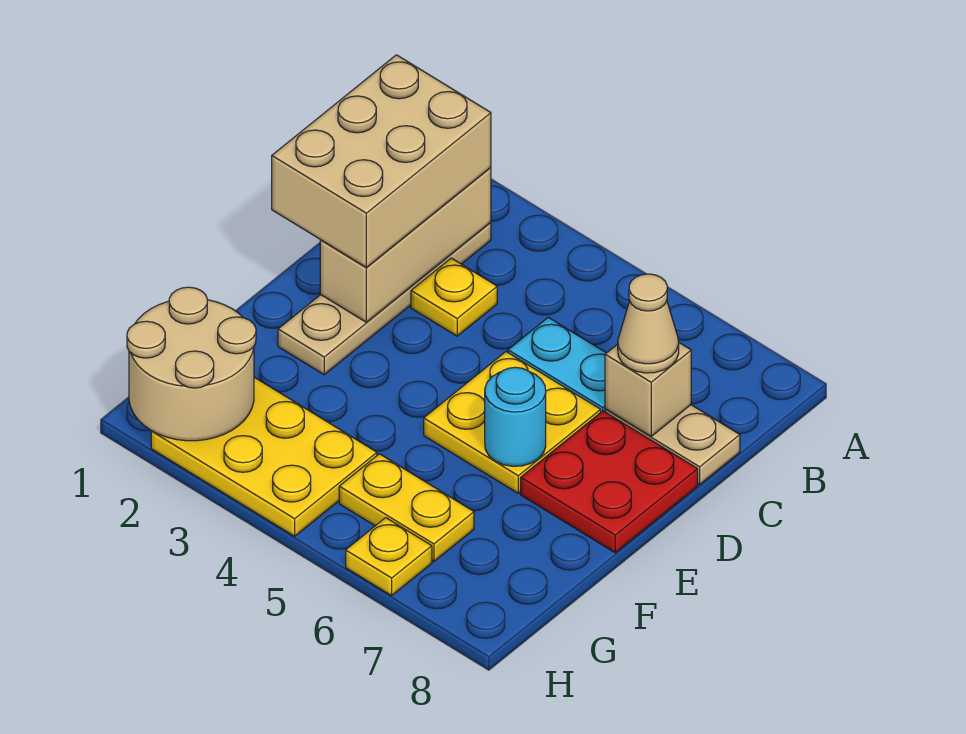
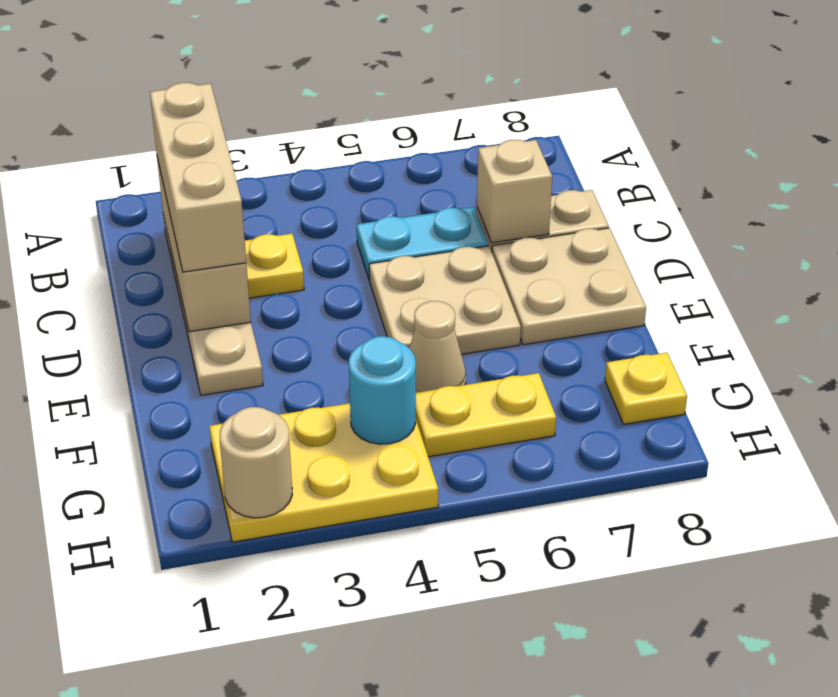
tan 2x3 brick [272,55,491,267] -> tan 1x3 brick [150,83,246,272]
tan 1x1 cone [618,274,679,373] -> tan 1x1 cone moved to [410,301,466,393]
yellow 2x2 plate [424,352,601,493] -> tan 2x2 plate [369,246,521,354]
red 2x2 plate [521,411,698,553] -> tan 2x2 plate [492,228,646,345]
cyan 1x1 round brick [485,367,546,466] -> cyan 1x1 round brick moved to [349,336,416,444]
tan 2x2 round brick [127,287,256,441] -> tan 1x1 round brick [220,407,292,518]
yellow 1x1 plate [346,518,432,596] -> yellow 1x1 plate moved to [605,353,687,424]

